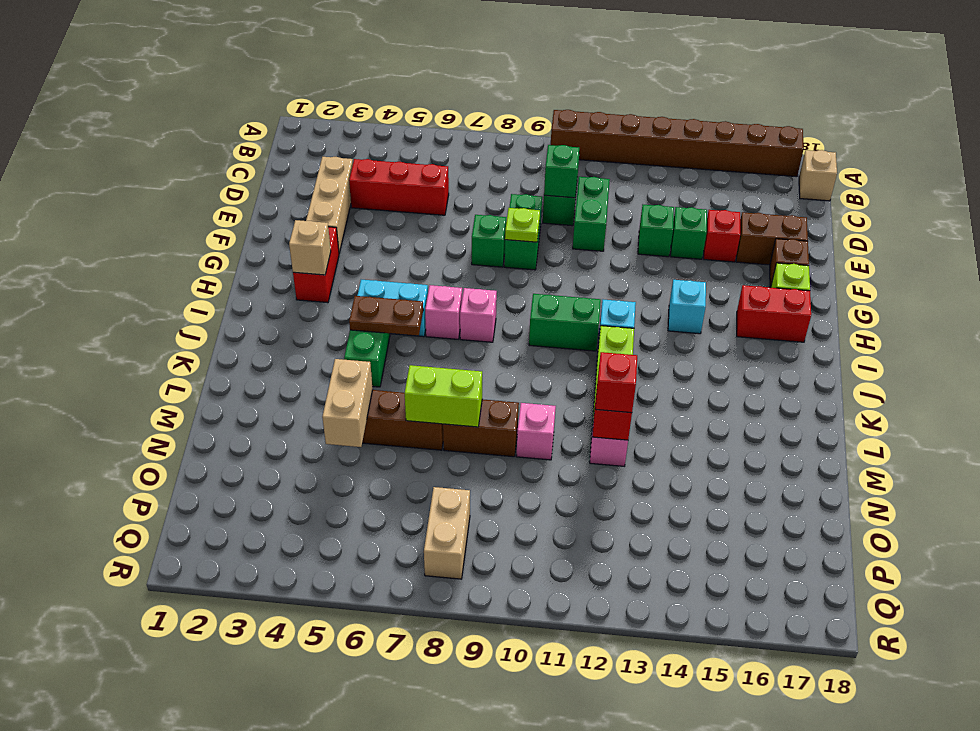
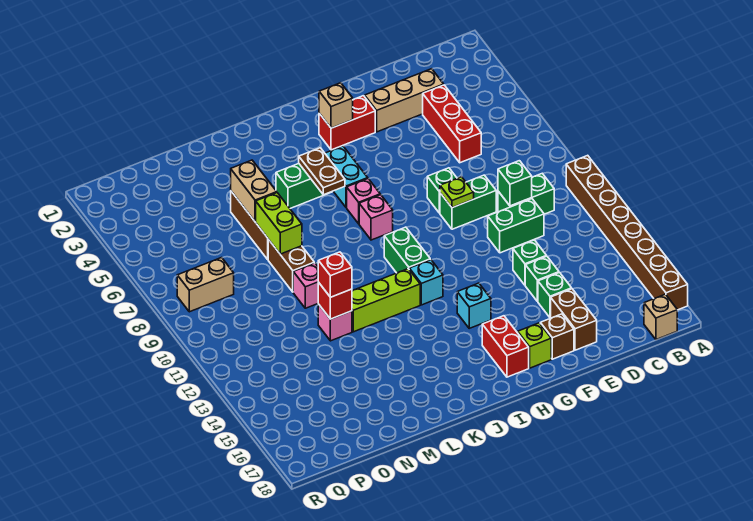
red 1x1 brick [704,210,740,262] -> green 1x1 brick [538,273,572,318]
tan 1x2 brick [322,359,373,447] -> tan 1x2 brick turned to [231,160,277,222]

